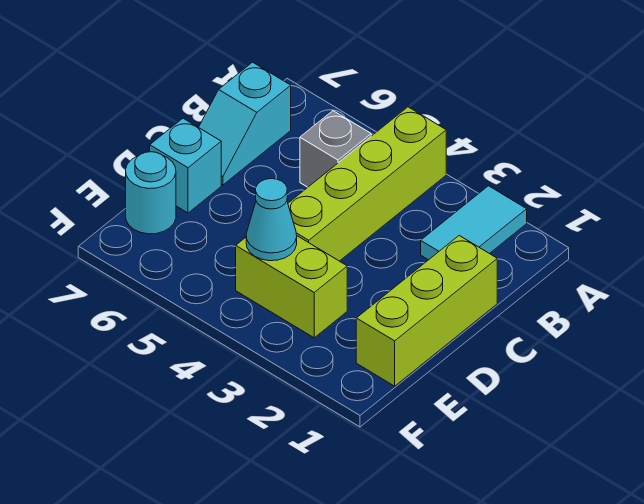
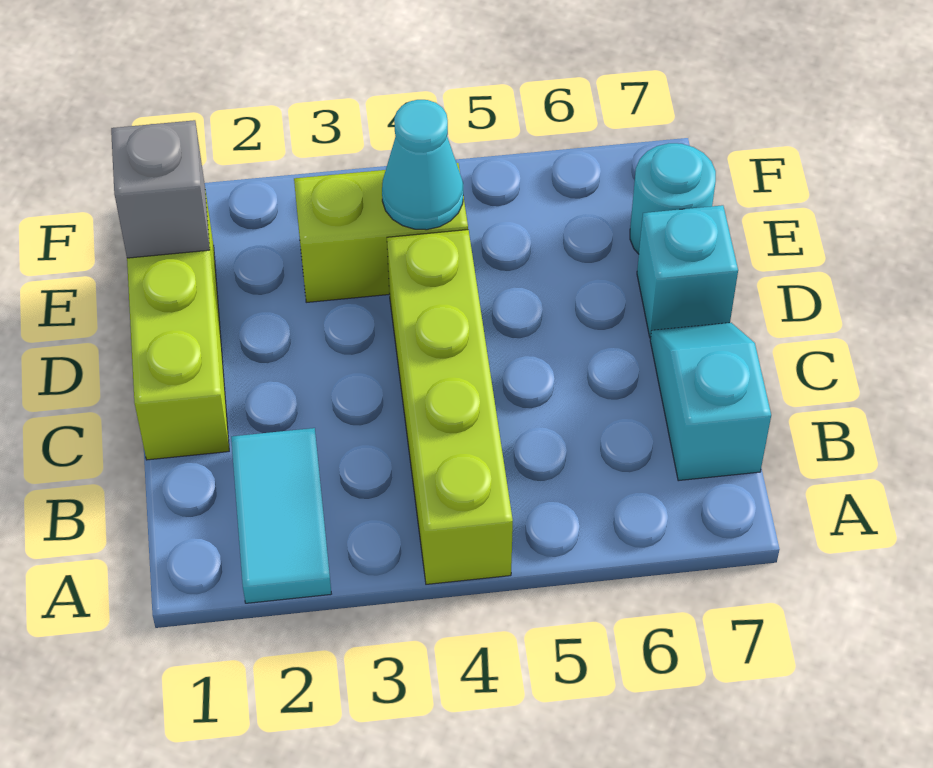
grey 1x1 brick [300,111,371,187] -> grey 1x1 brick moved to [111,120,210,258]

